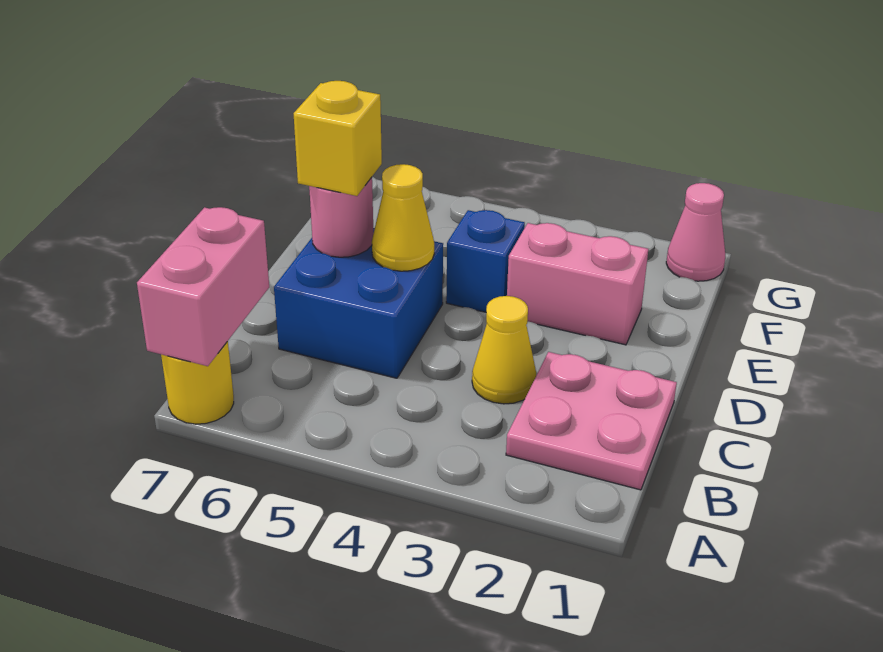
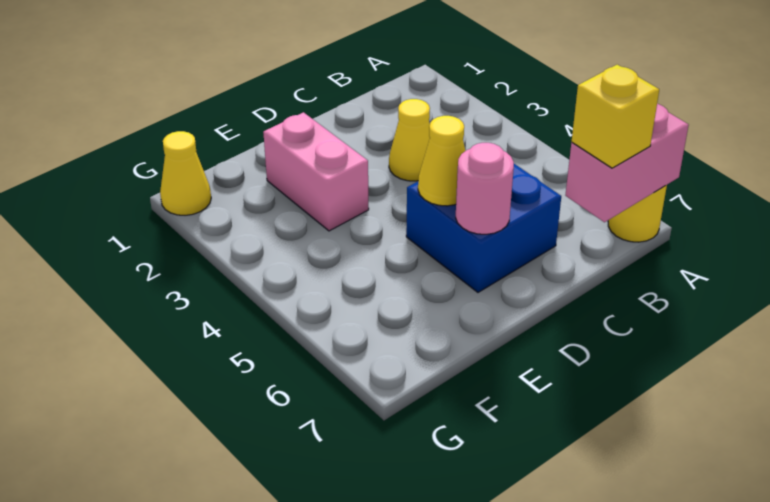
pink 2x2 plate [506,352,677,490] -> none
yellow 1x1 brick [294,81,382,196] -> yellow 1x1 brick moved to [572,65,659,168]
blue 1x1 brick [446,210,525,312] -> none
pink 1x1 cone [666,183,725,281] -> yellow 1x1 cone [160,131,211,215]

